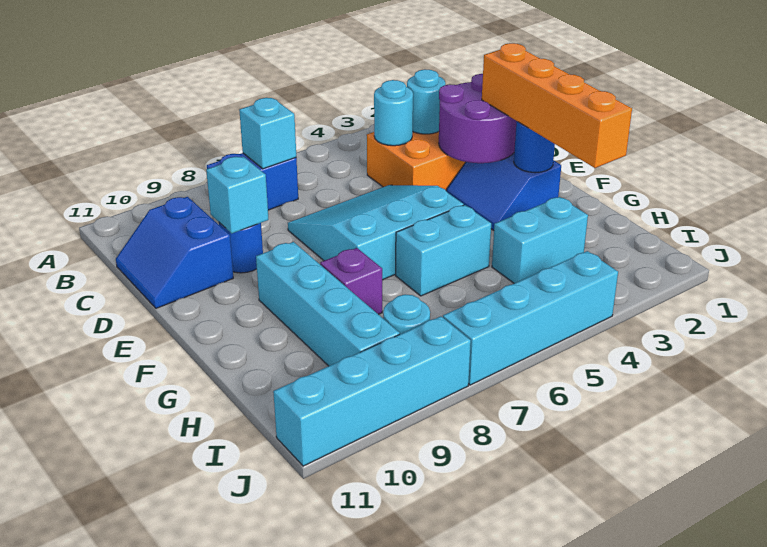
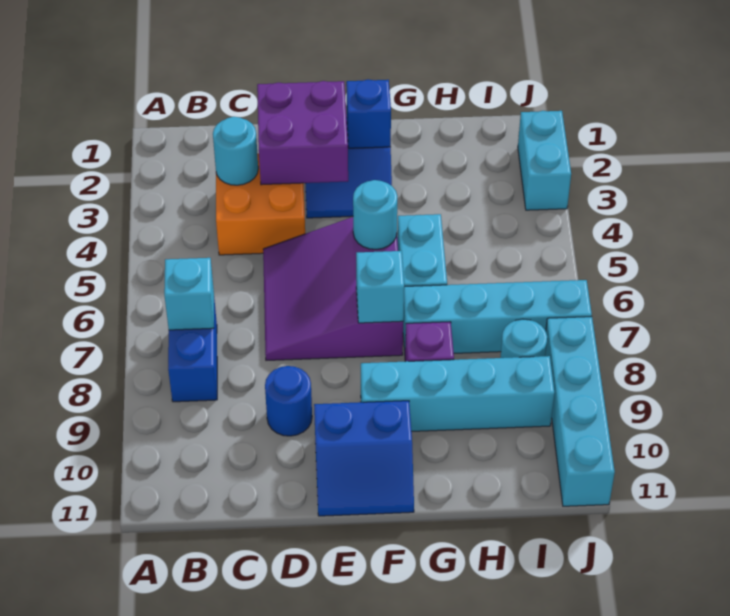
cyan 1x1 round brick [374,80,413,146] -> cyan 1x1 round brick moved to [353,180,397,249]
blue 2x2 slope [116,197,233,308] -> blue 2x2 slope moved to [314,401,414,516]
purple 2x2 round brick [439,74,517,163] -> purple 2x2 brick [257,81,348,185]
cyan 3x3 slope [288,185,464,280] -> purple 3x3 slope [263,217,403,360]
cyan 1x1 brick [206,157,269,233] -> cyan 1x1 brick moved to [356,251,404,323]
orange 1x4 brick [482,43,632,168] -> none
blue 1x1 round brick [514,121,555,173] -> blue 1x1 brick [346,80,391,148]
cyan 1x2 brick [492,197,588,283] -> cyan 1x2 brick moved to [518,111,571,210]
cyan 1x4 brick [443,251,618,385] -> cyan 1x4 brick turned to [403,280,592,353]

